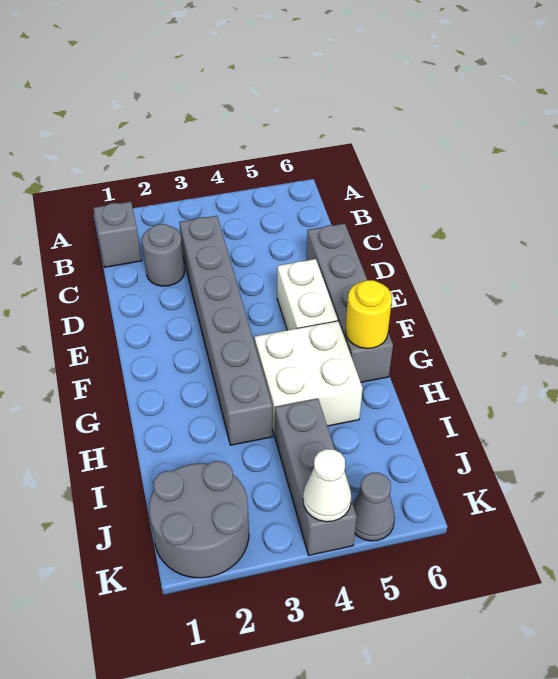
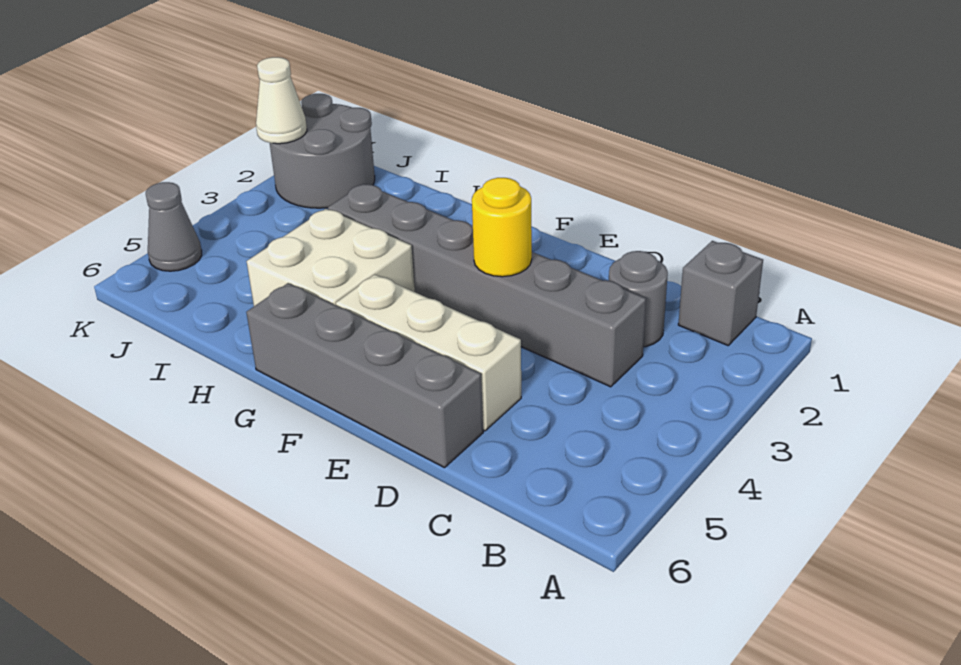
white 1x2 brick [277,259,338,330] -> white 1x3 brick [336,274,521,431]
yellow 1x1 round brick [345,280,392,348] -> yellow 1x1 round brick moved to [472,178,532,277]
grey 1x3 brick [275,399,357,555] -> none
white 1x1 cone [303,449,351,522] -> white 1x1 cone moved to [256,57,307,144]

